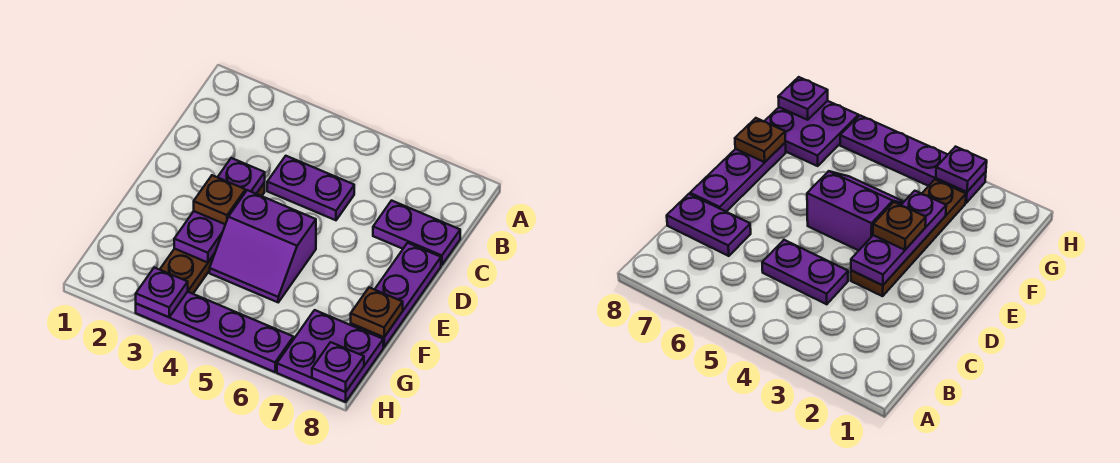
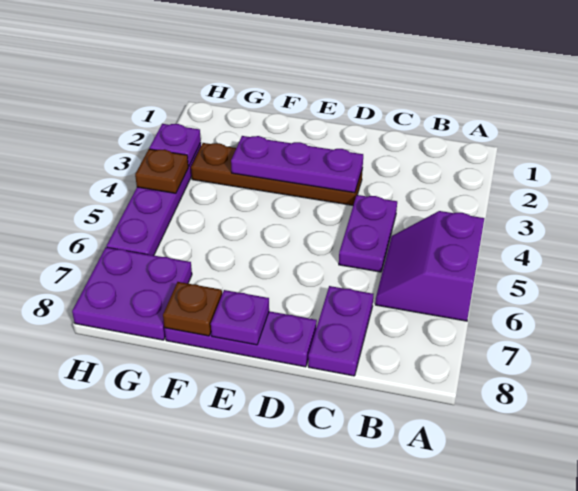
brown 1x1 plate [194,175,245,224] -> brown 1x1 plate moved to [135,149,188,193]
purple 2x2 slope [210,190,316,302] -> purple 2x2 slope moved to [375,211,484,321]
purple 1x1 plate [312,342,364,392] -> purple 1x1 plate moved to [211,290,269,345]

